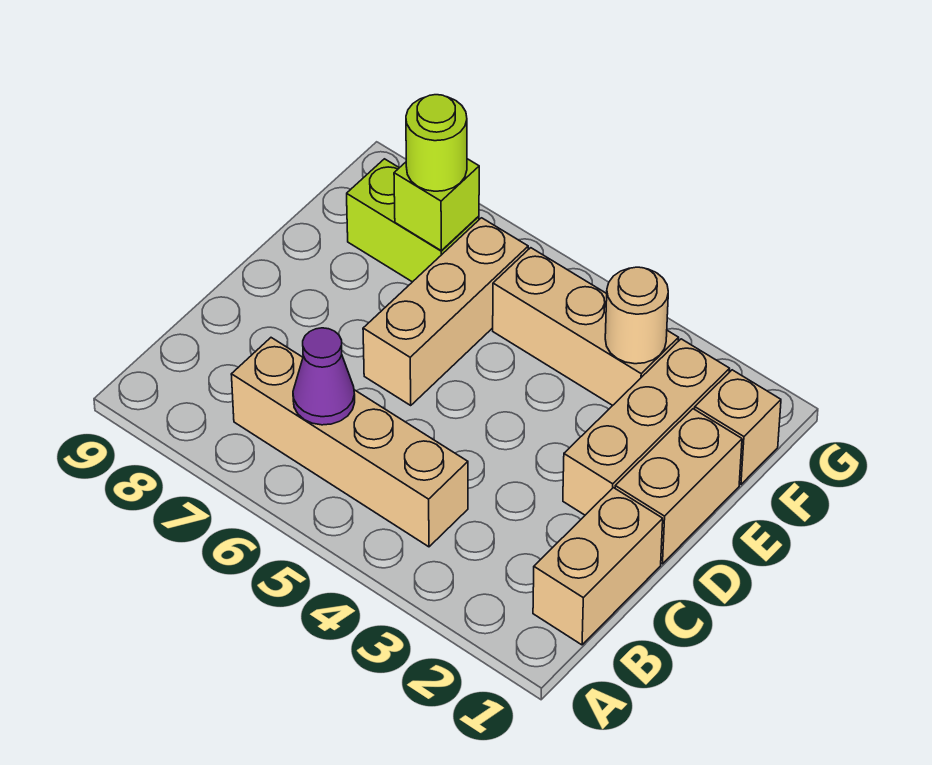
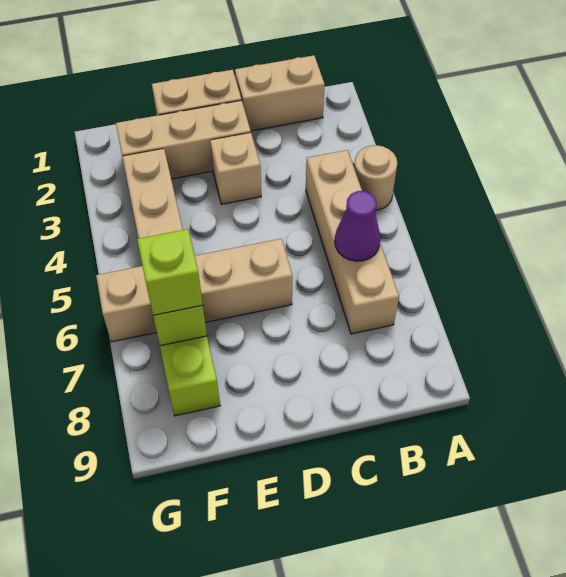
tan 1x3 brick [363,218,528,405] -> tan 1x4 brick [96,239,292,342]
tan 1x1 brick [695,370,781,484] -> tan 1x1 brick moved to [210,133,261,204]
tan 1x1 round brick [605,267,668,364] -> tan 1x1 round brick moved to [354,145,397,210]
lime 1x1 round brick [406,95,467,191] -> lime 1x1 brick [137,229,203,315]

